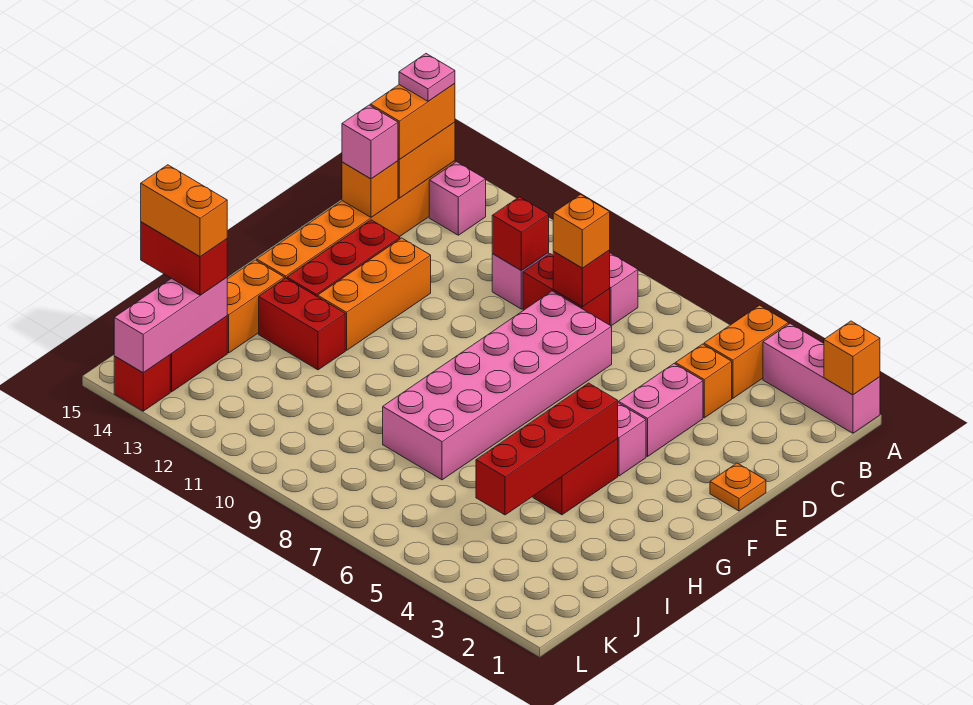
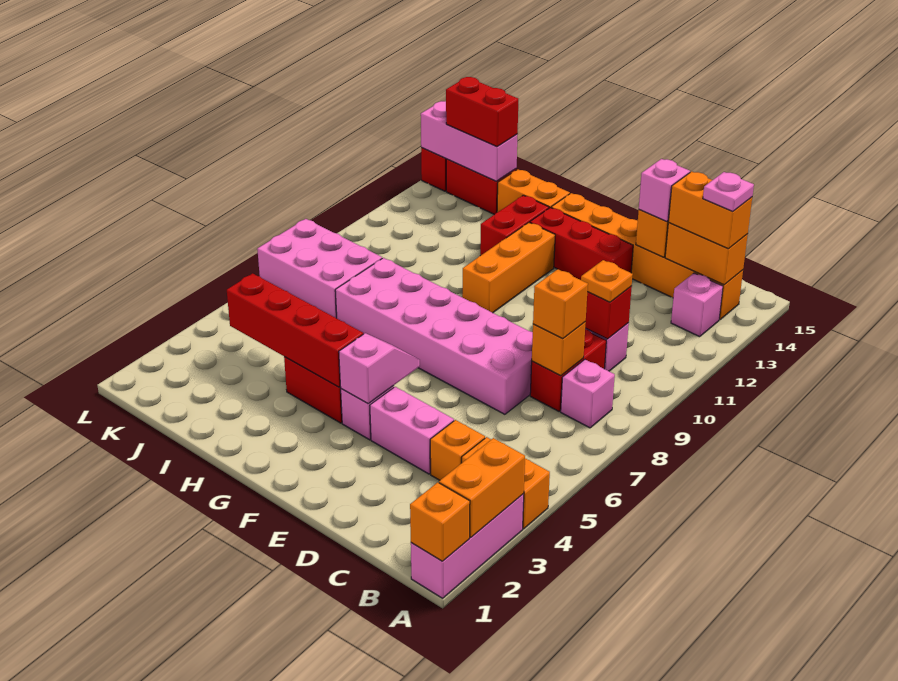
red 1x1 brick [553,250,610,307] -> orange 1x1 brick [532,322,586,376]
orange 1x1 plate [710,463,766,511] -> orange 1x1 plate moved to [581,260,633,302]
orange 1x3 brick [318,238,431,350] -> orange 1x3 brick turned to [462,223,555,313]
none -> pink 1x2 slope [339,333,420,403]
none -> pink 2x3 brick [257,219,382,318]
red 1x2 brick [141,222,227,295] -> red 1x2 brick turned to [446,77,518,147]
orange 1x2 brick [141,165,227,257] -> orange 1x2 brick moved to [439,438,525,537]

